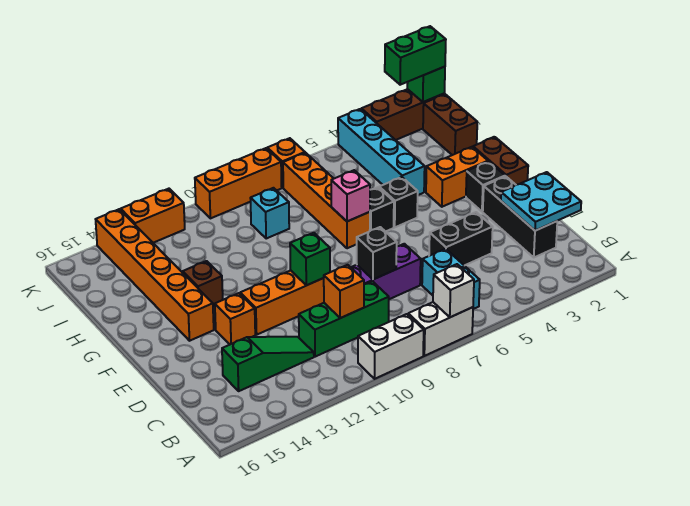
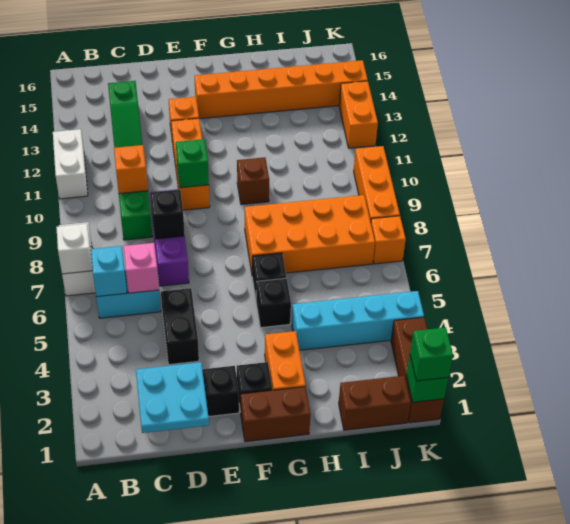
white 1x2 brick [358,314,424,379] -> white 1x2 brick moved to [53,129,88,199]
orange 1x4 brick [283,153,370,248] -> orange 2x4 brick [245,195,375,273]
pink 1x1 brick [331,170,370,221] -> pink 1x1 brick moved to [124,243,159,293]
brown 1x1 brick [183,261,223,307] -> brown 1x1 brick moved to [237,157,269,204]
cyan 1x1 brick [250,188,289,238] -> cyan 1x1 brick moved to [91,246,127,297]
green 1x2 brick [385,26,446,85] -> green 1x1 brick [410,327,453,381]

